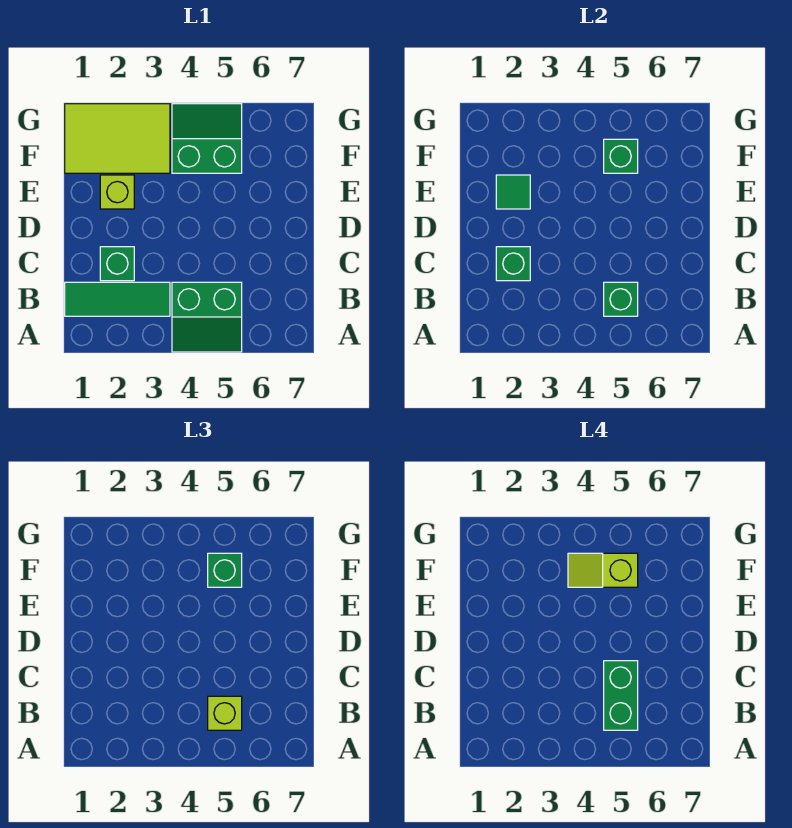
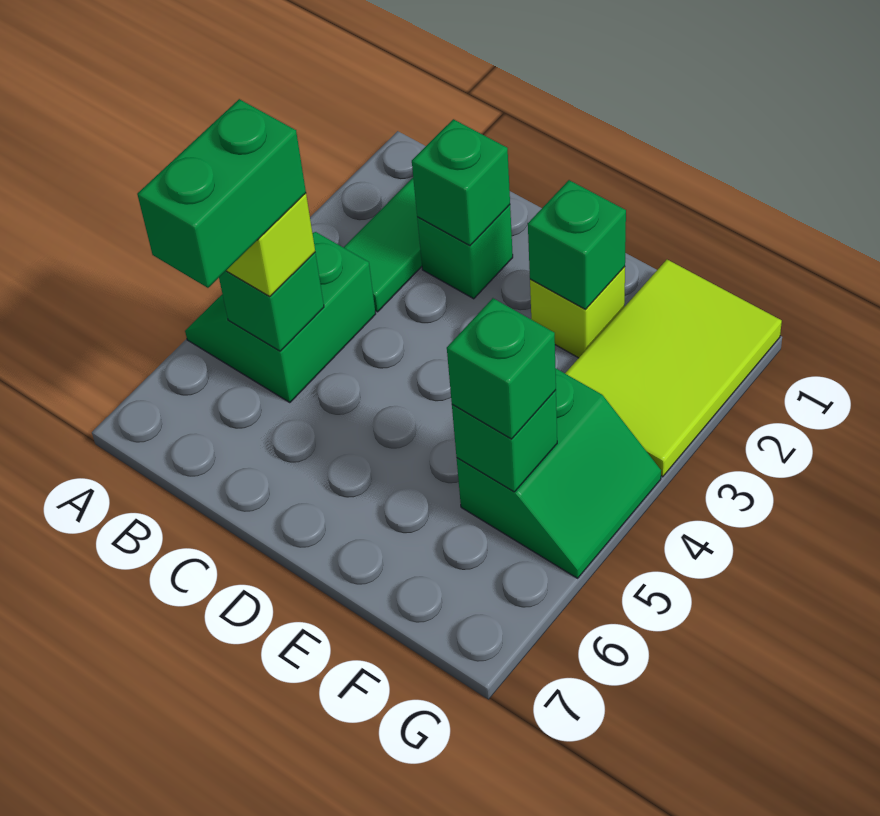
green 1x2 brick [604,661,638,730] -> green 1x2 brick turned to [137,99,306,288]
green 1x1 tile [496,175,530,209] -> green 1x1 brick [528,180,626,309]
lime 1x2 slope [568,553,638,587] -> none

